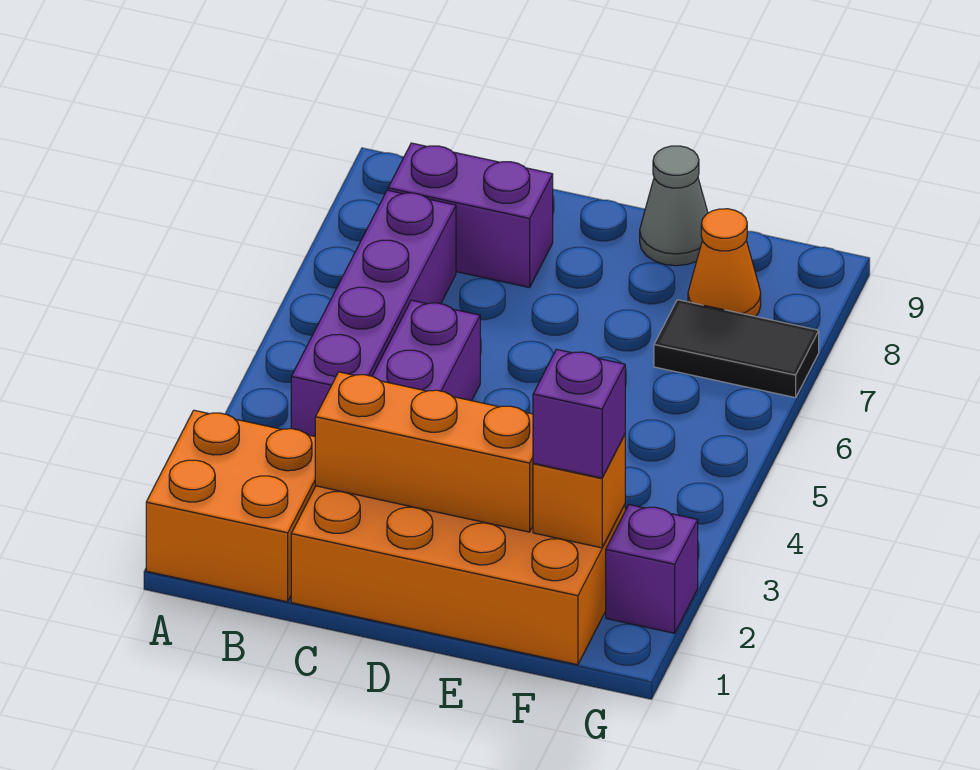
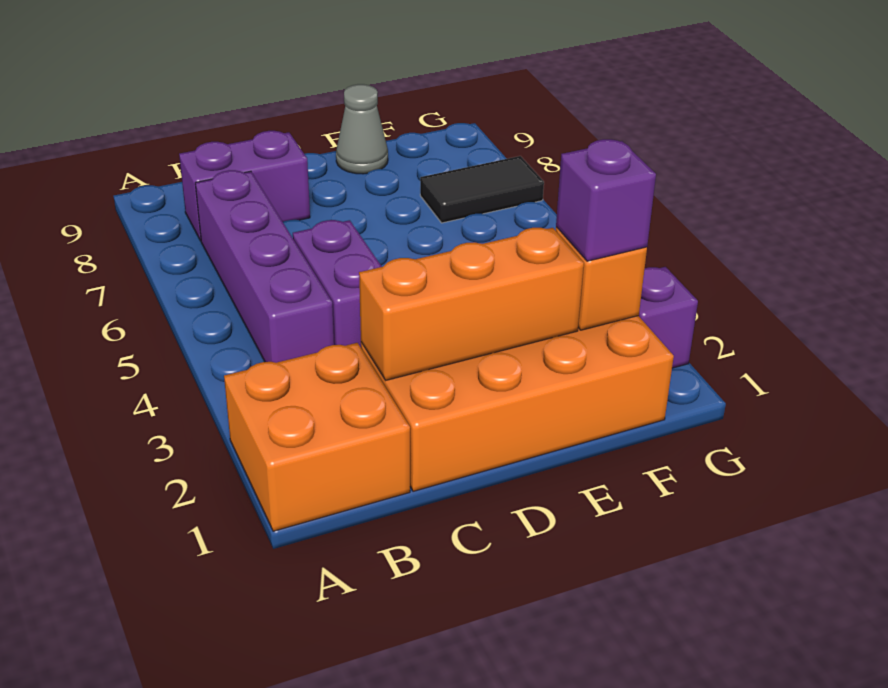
orange 1x1 cone [688,209,761,317] -> none

